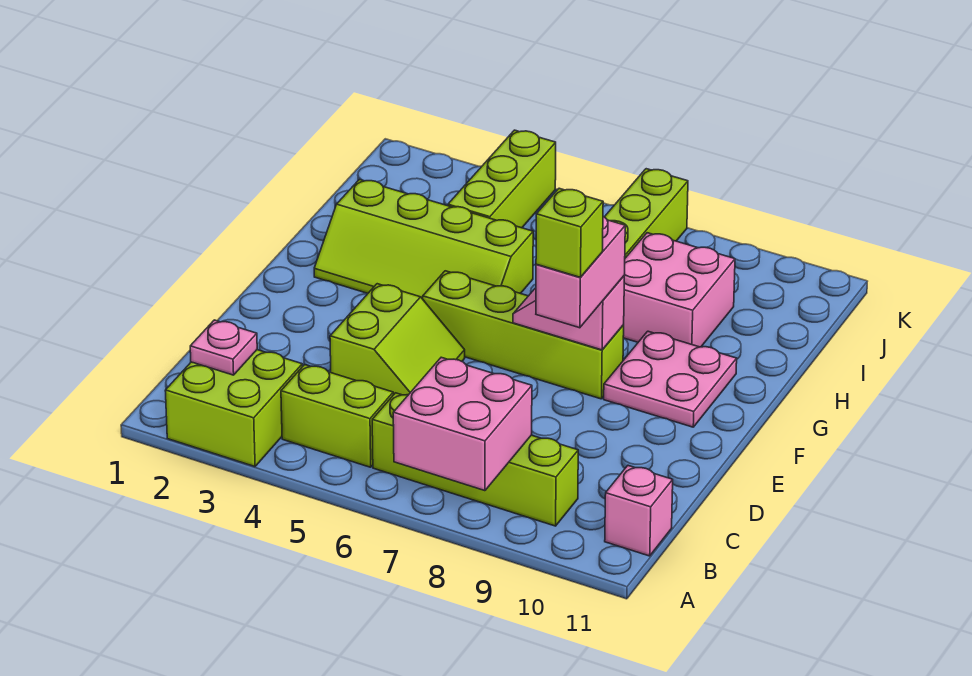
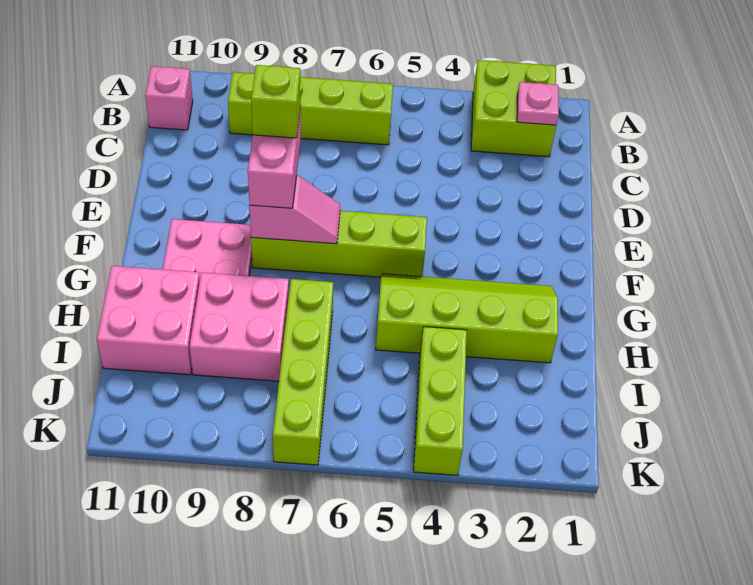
pink 2x2 brick [393,357,532,491] -> pink 2x2 brick moved to [97,266,200,375]
lime 1x2 brick [281,365,393,467] -> none
lime 2x2 slope [330,284,465,395] -> none

